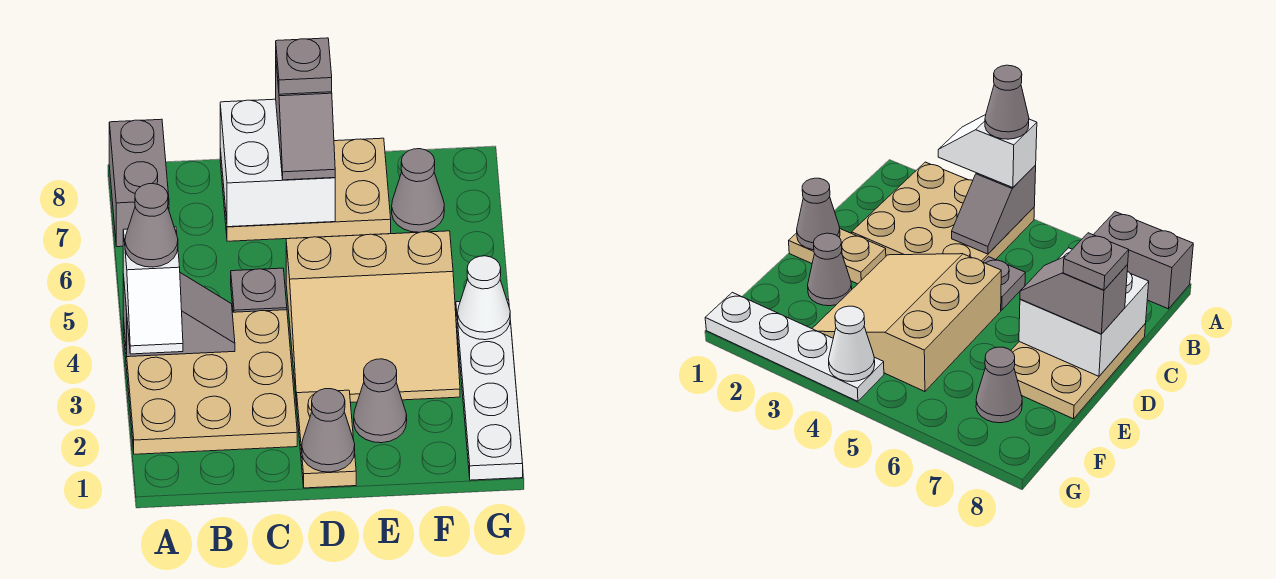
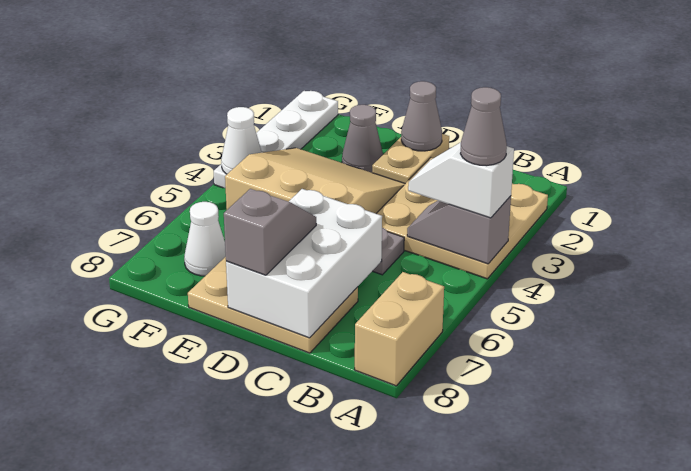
white 1x2 slope [123,227,183,354] -> white 1x2 slope turned to [408,142,514,218]
grey 1x2 brick [109,119,169,247] -> tan 1x2 brick [355,272,444,386]
white 2x2 brick [220,99,335,227] -> white 2x3 brick [226,189,382,338]
grey 1x1 plate [276,38,332,94] -> none
grey 1x1 cone [392,149,444,232] -> white 1x1 cone [184,202,226,276]

